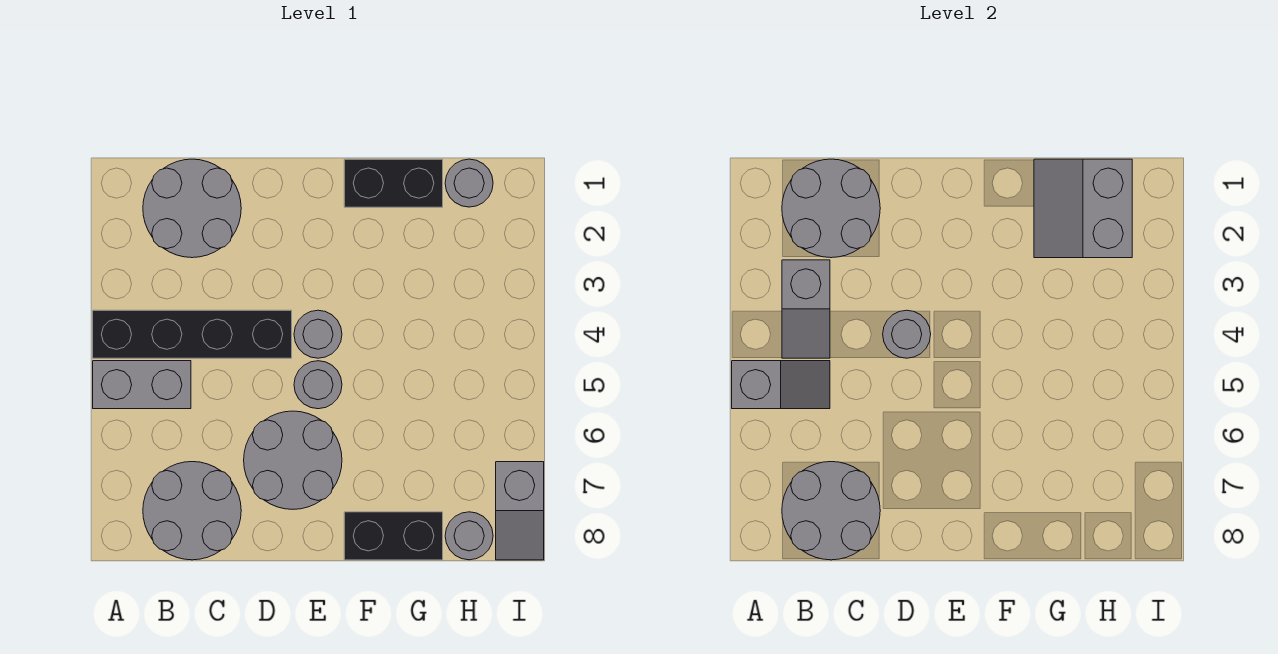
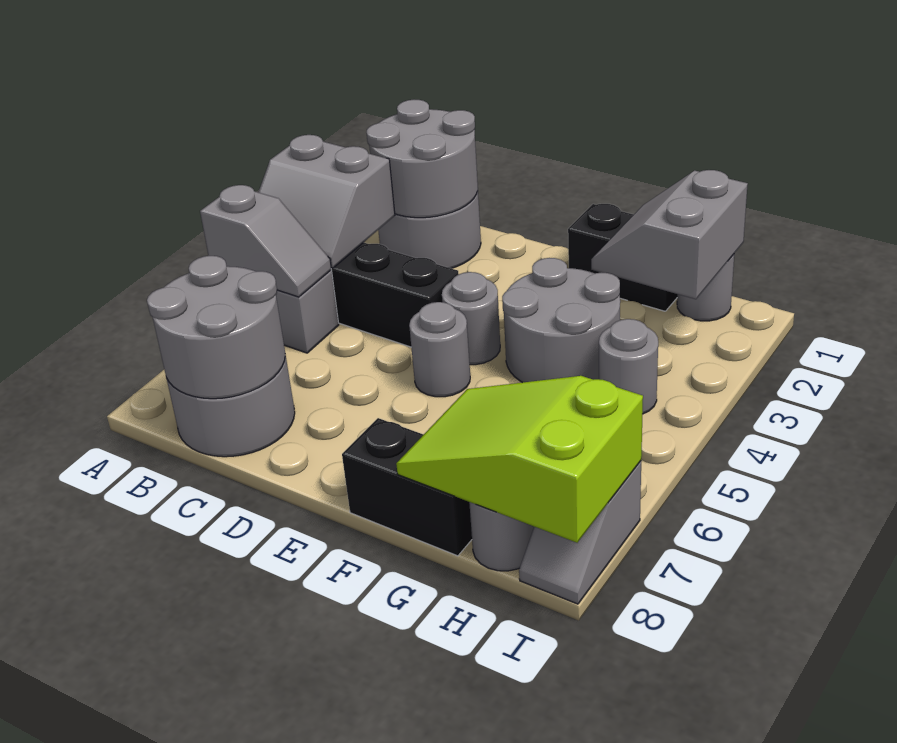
grey 1x2 slope [782,260,830,358] -> grey 2x2 slope [258,135,395,268]
grey 1x1 round brick [883,310,931,358] -> grey 1x1 round brick moved to [599,319,658,414]
grey 2x2 round brick [244,411,342,509] -> grey 2x2 round brick moved to [502,258,620,383]
none -> lime 2x3 slope [396,376,643,543]

